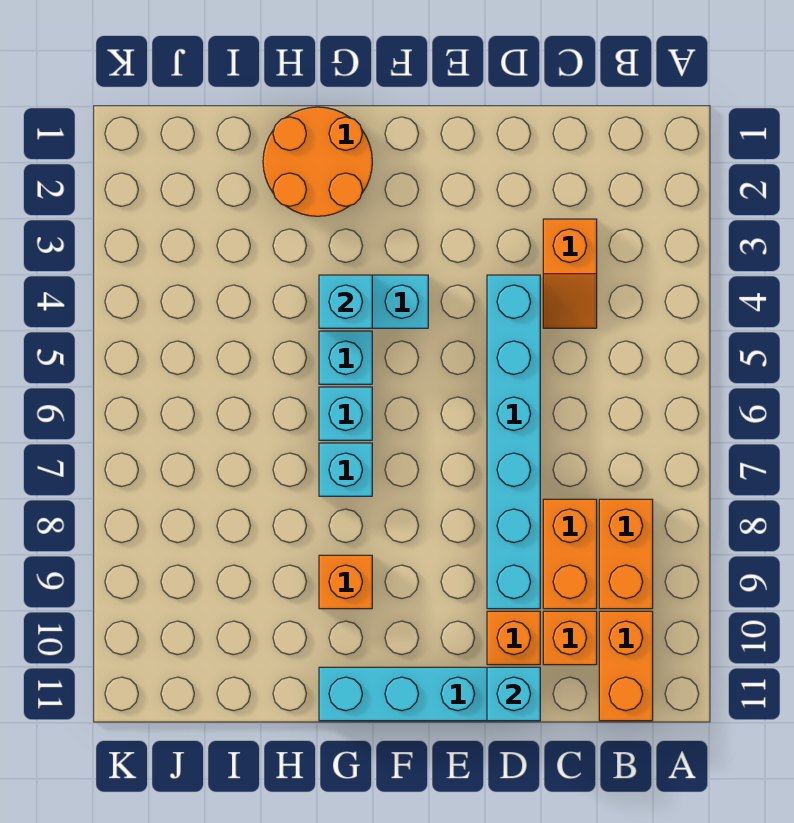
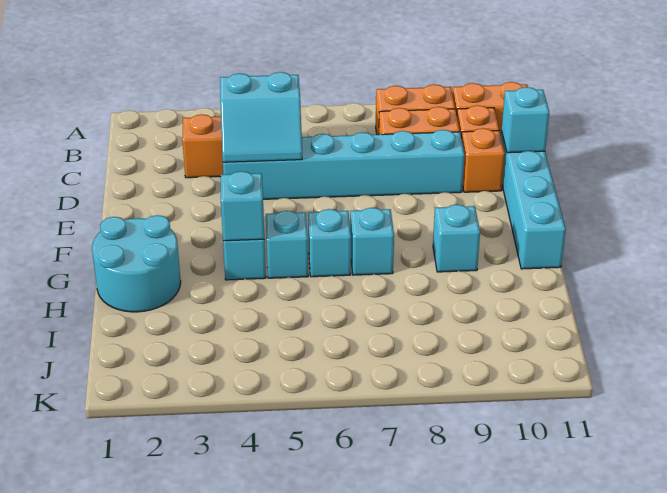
none -> cyan 2x2 slope [220,72,302,162]
orange 2x2 round brick [263,107,372,216] -> cyan 2x2 round brick [92,215,181,312]
orange 1x1 brick [319,555,372,609] -> cyan 1x1 brick [433,205,480,272]

